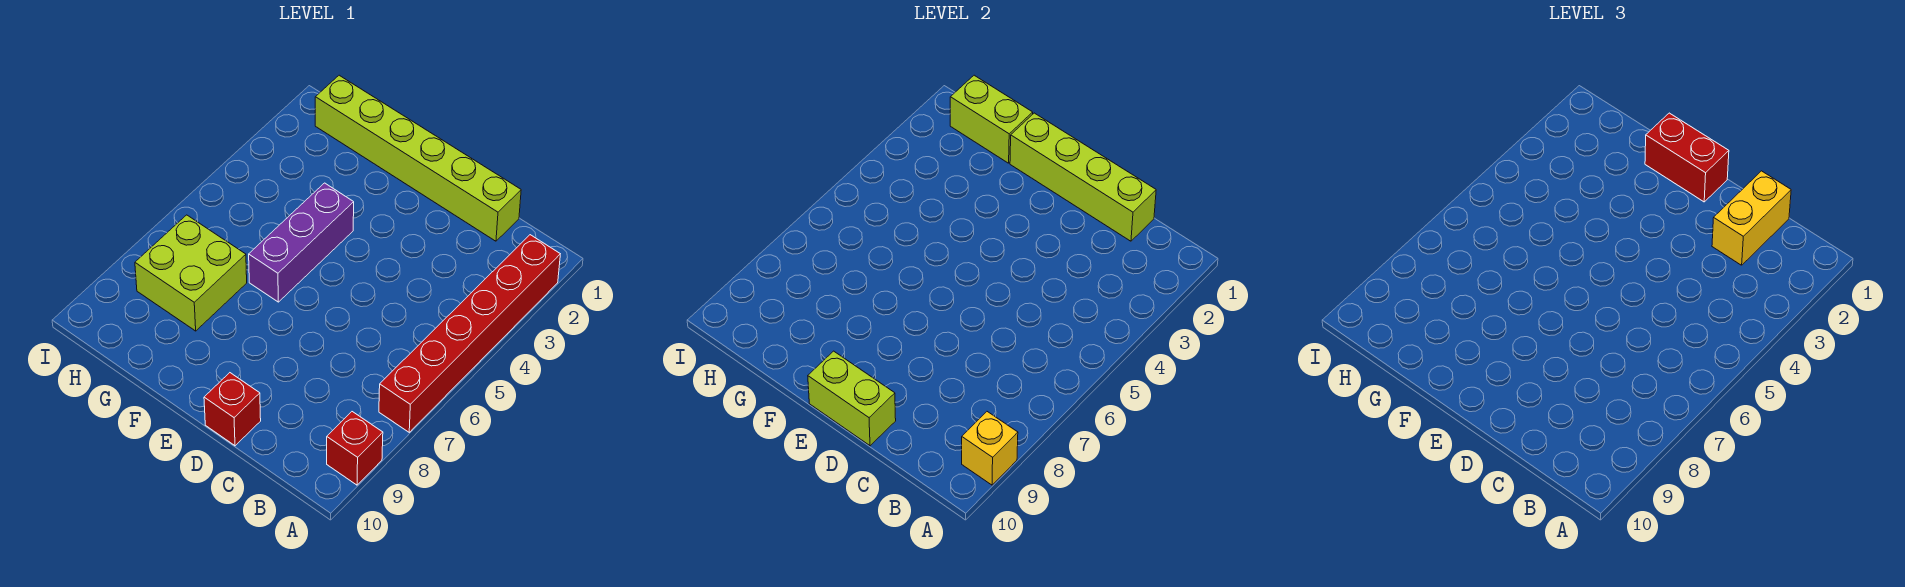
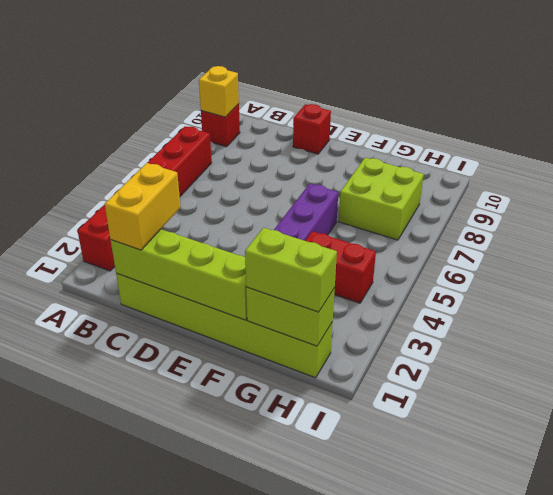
lime 1x2 brick [808,351,896,446] -> lime 1x2 brick moved to [245,228,337,312]
red 1x2 brick [1645,113,1729,202] -> red 1x2 brick moved to [305,231,376,303]

